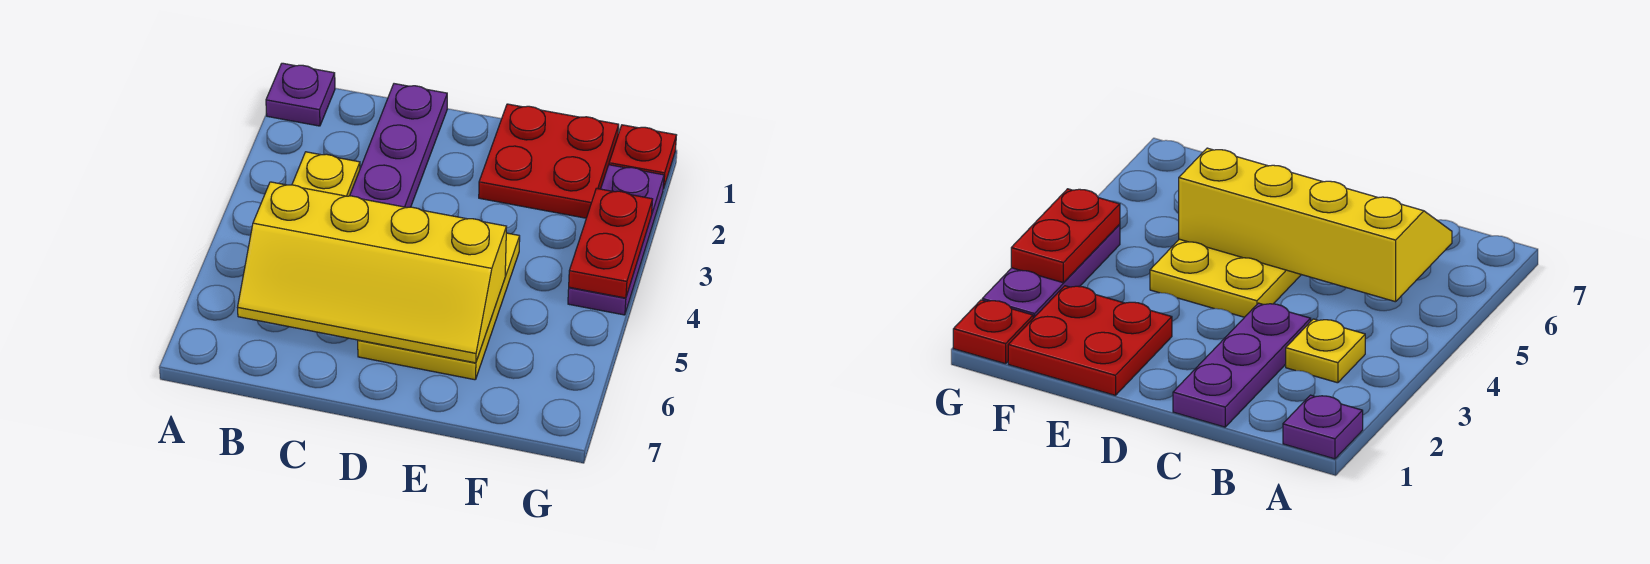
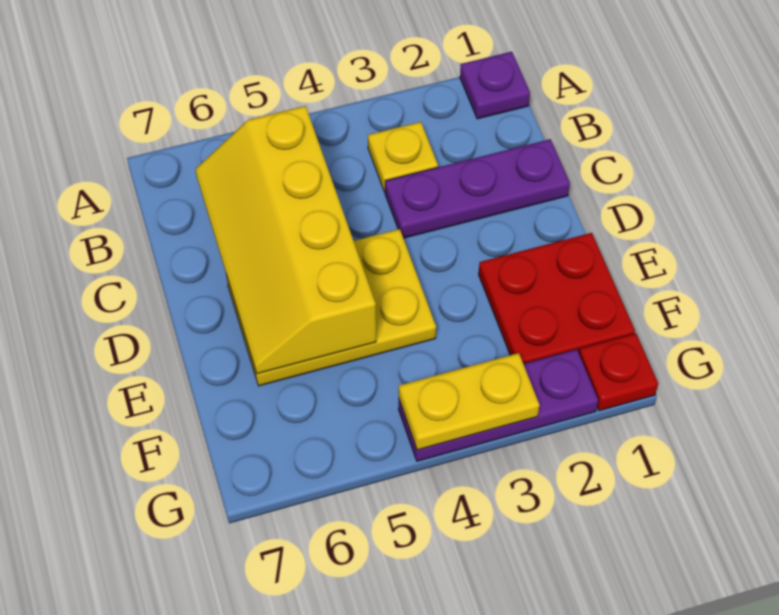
red 1x2 plate [569,188,653,298] -> yellow 1x2 plate [399,353,540,450]

